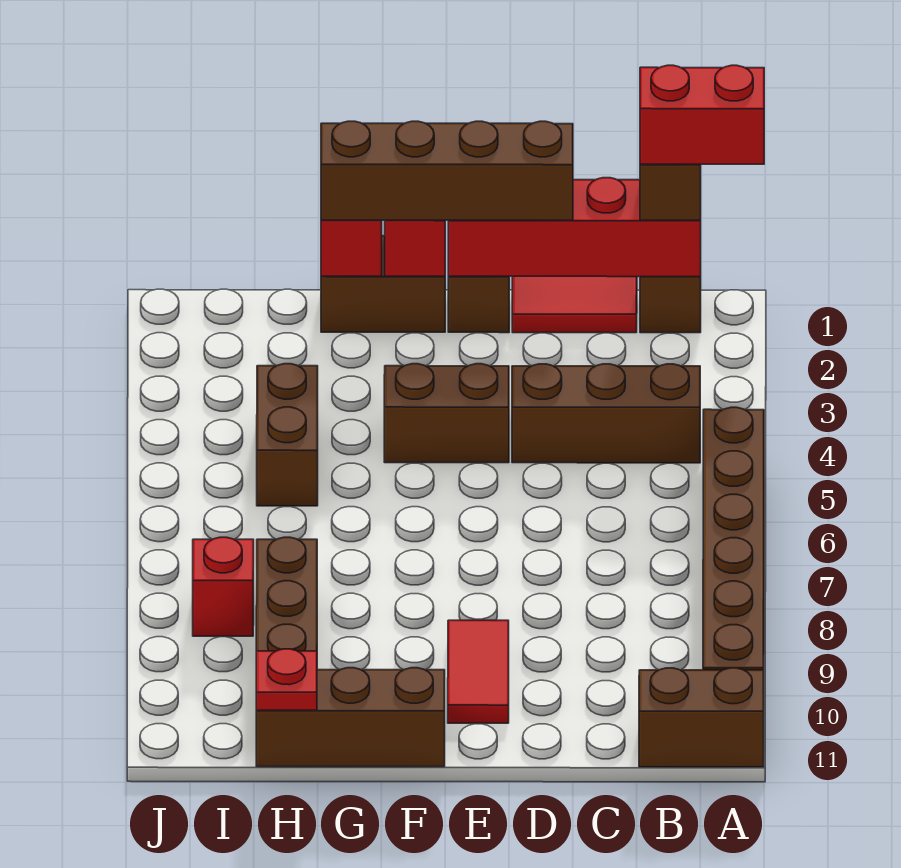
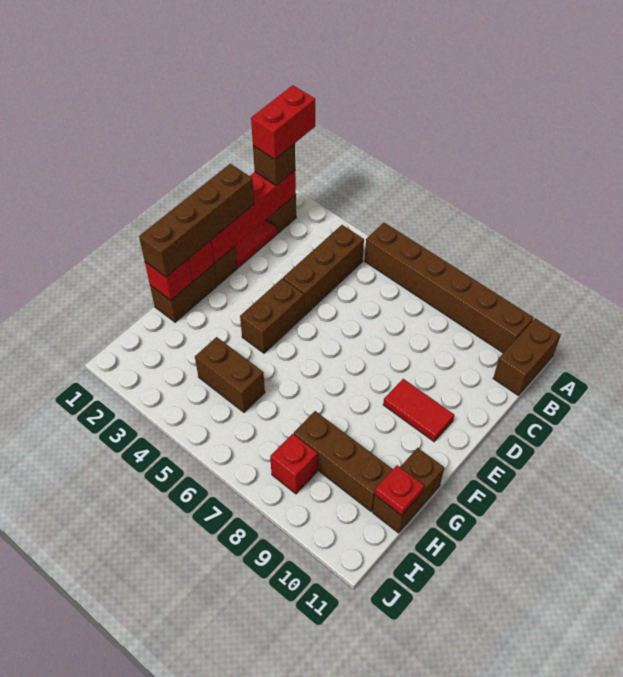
brown 1x3 brick [256,668,445,767] -> brown 1x2 brick [373,448,444,533]

